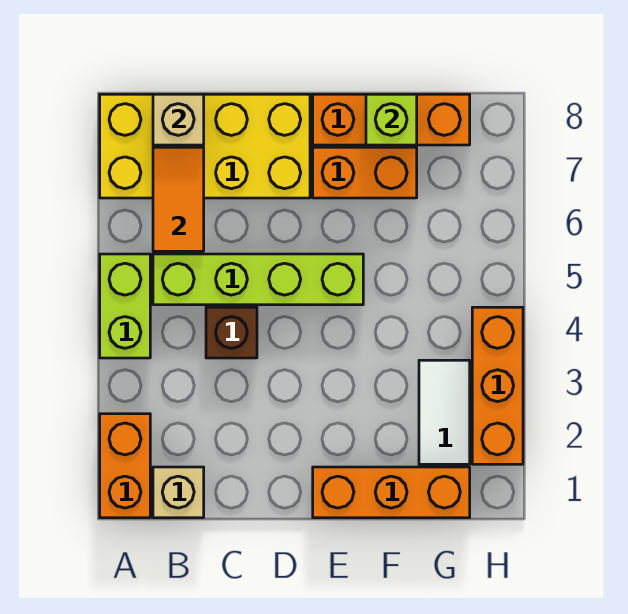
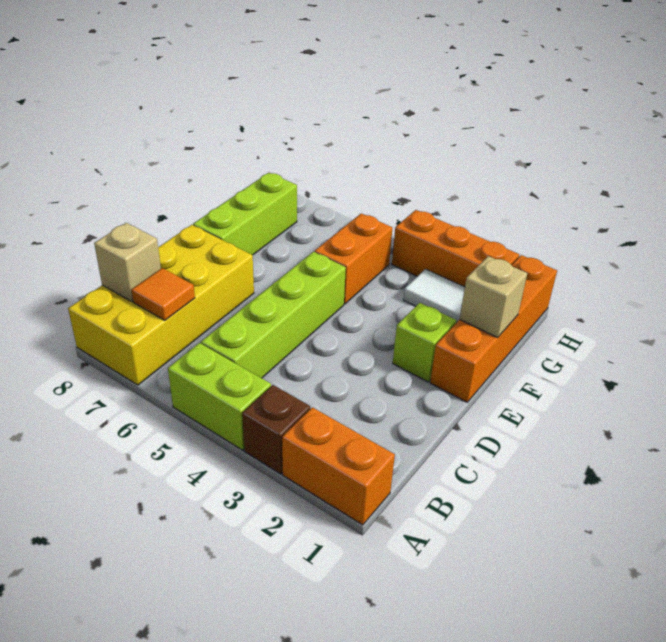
tan 1x1 brick [153,467,204,518] -> tan 1x1 brick moved to [460,256,527,338]
orange 1x2 tile [153,147,204,251] -> orange 1x1 tile [132,268,195,320]
brown 1x1 brick [206,307,257,358] -> brown 1x1 brick moved to [242,385,310,474]
orange 1x3 brick [313,467,470,518] -> orange 1x4 brick [430,255,557,402]
orange 1x2 brick [313,147,417,198] -> orange 1x2 brick moved to [315,214,392,304]
orange 1x3 brick [313,94,470,145] -> lime 1x3 brick [193,173,297,255]
lime 1x1 brick [366,94,417,145] -> lime 1x1 brick moved to [393,303,456,382]

